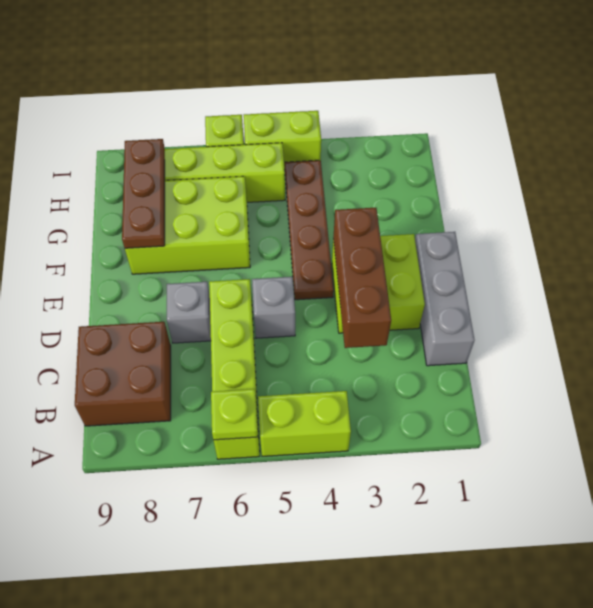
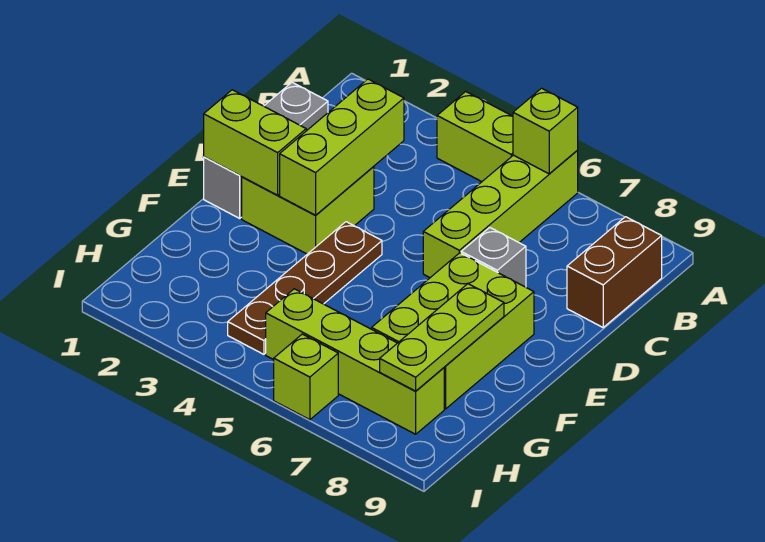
lime 1x1 plate [211,389,258,440] -> lime 1x1 brick [513,88,578,174]
brown 2x2 brick [75,322,171,426] -> brown 1x2 brick [567,217,662,327]
brown 1x3 brick [333,208,391,348] -> lime 1x3 brick [280,79,404,215]
grey 1x1 brick [252,277,295,338] -> none
lime 2x3 brick [125,176,250,274] -> lime 2x3 brick turned to [372,253,534,409]
brown 1x3 plate [122,139,165,248] -> lime 1x3 plate [380,284,504,391]
lime 1x2 brick [244,111,321,169] -> lime 1x2 brick moved to [204,90,306,195]

